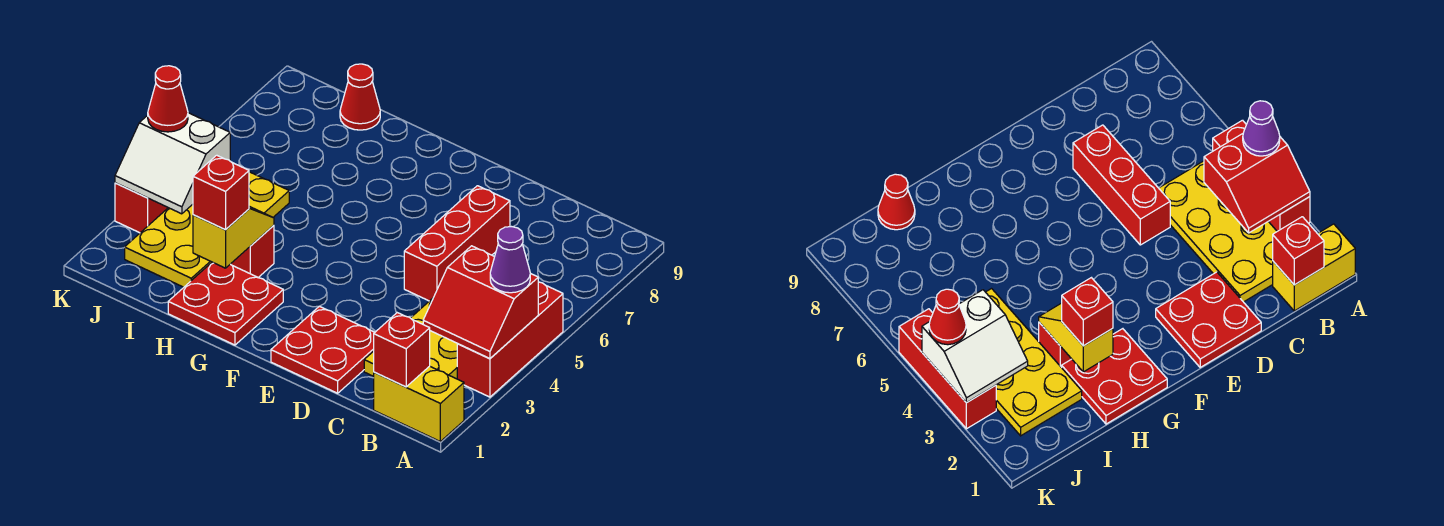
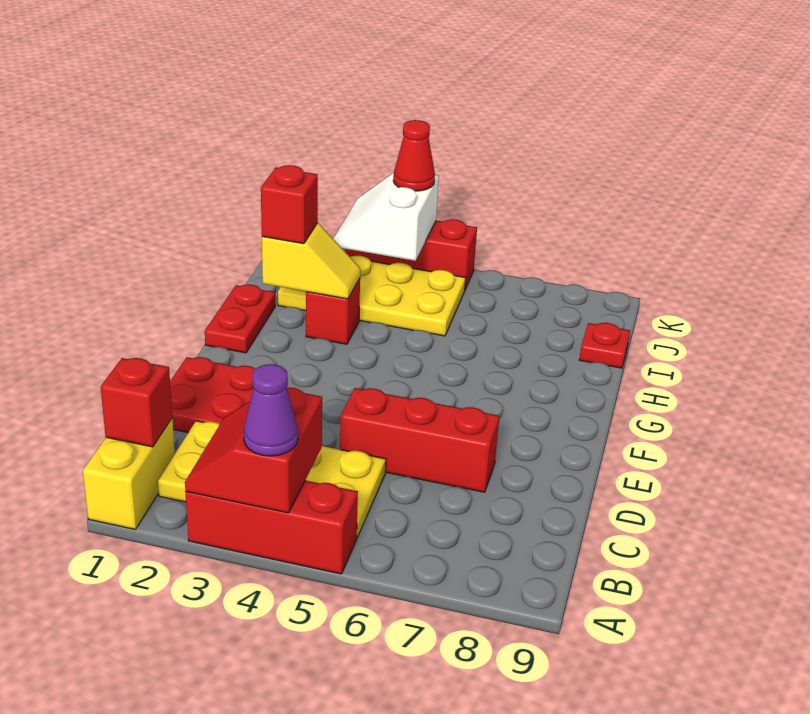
red 2x2 plate [168,262,283,345] -> red 1x2 plate [205,284,275,353]
red 1x1 cone [340,64,380,130] -> red 1x1 plate [579,323,630,368]

